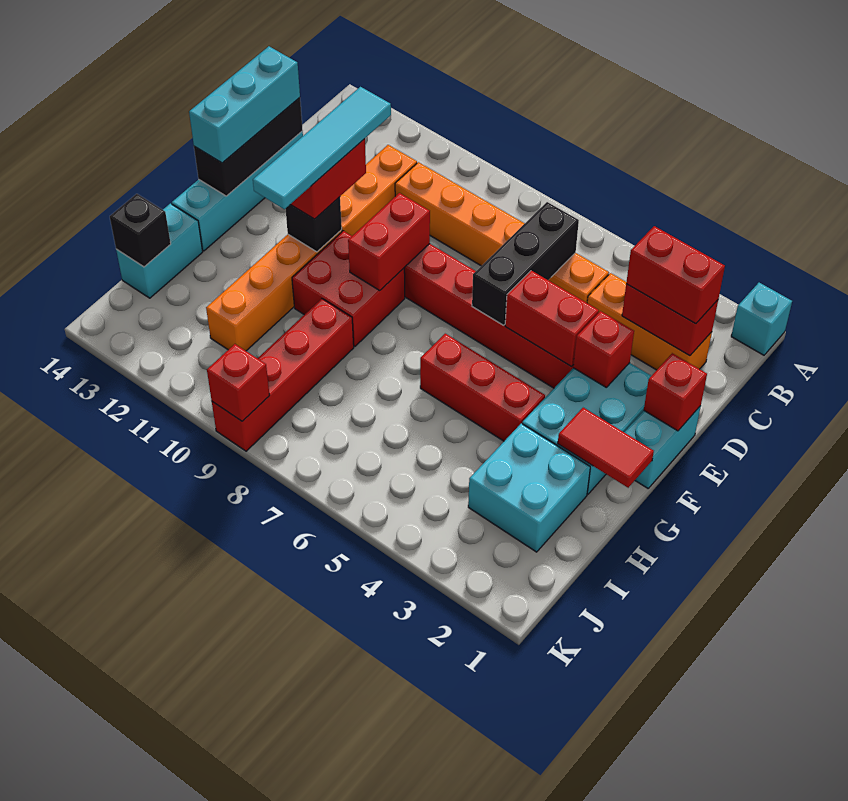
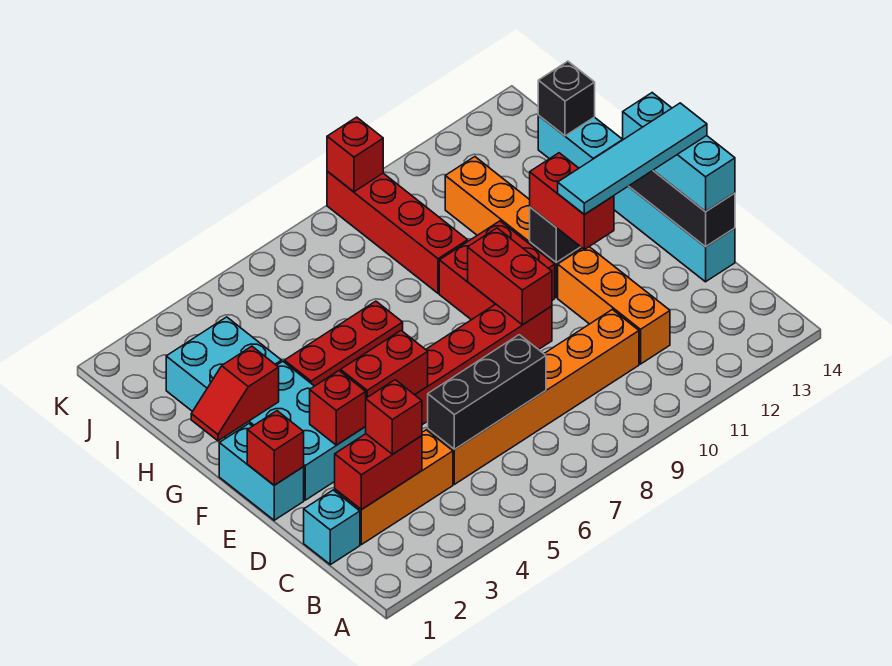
cyan 1x1 brick [731,283,792,355] -> cyan 1x1 brick moved to [304,490,360,565]
red 1x2 brick [626,226,725,324] -> red 1x1 brick [365,380,422,454]
black 1x3 brick [472,202,579,325] -> black 1x3 brick turned to [428,335,546,449]
cyan 1x4 tile [253,87,391,209] -> cyan 1x4 tile turned to [558,103,707,215]
red 1x2 tile [558,408,654,488] -> red 1x2 slope [191,346,279,441]

